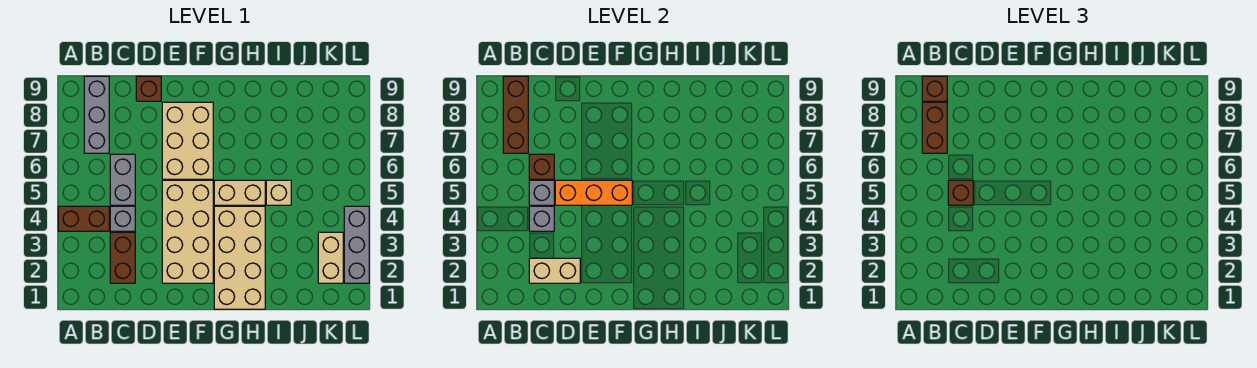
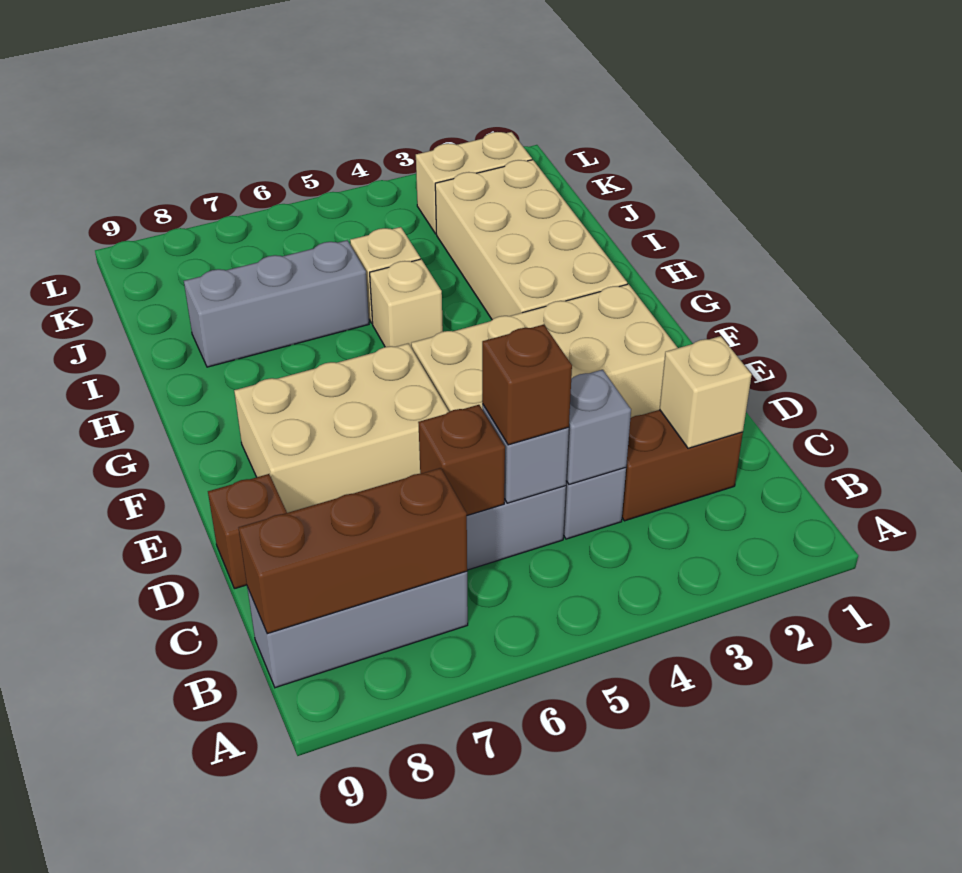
brown 1x2 brick [58,206,109,231] -> none
brown 1x2 brick [922,102,947,153] -> none
brown 1x1 brick [922,76,947,101] -> none
tan 1x2 brick [529,258,580,283] -> tan 1x1 brick [660,336,752,448]
orange 1x3 brick [555,180,632,205] -> none
tan 2x4 brick [214,206,265,309] -> tan 2x4 brick turned to [435,160,627,320]
tan 1x2 brick [214,180,265,205] -> tan 1x1 brick [370,259,443,347]
grey 1x3 brick [344,206,369,283] -> grey 1x3 brick moved to [184,240,369,367]

